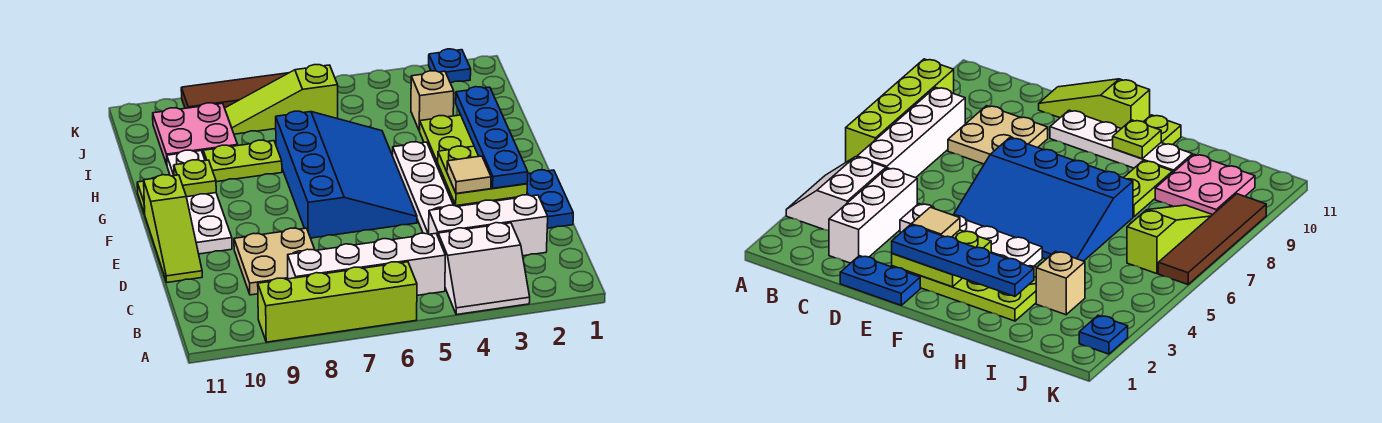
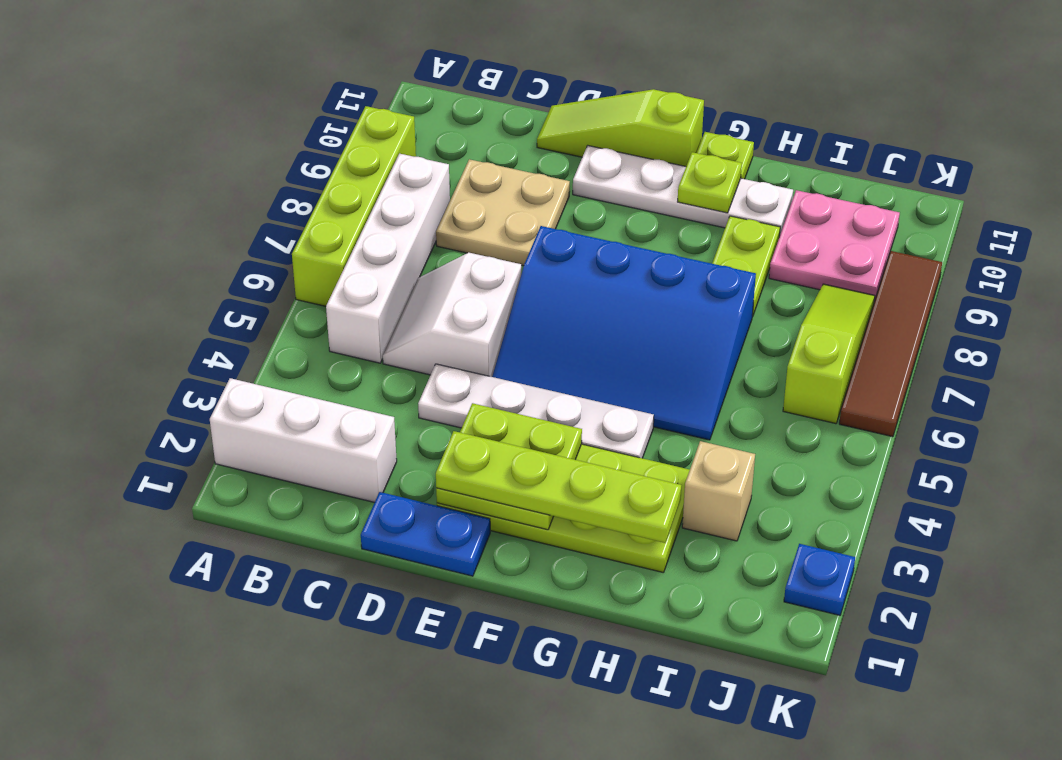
white 2x2 slope [438,223,530,315] -> white 2x2 slope moved to [383,253,521,377]
white 1x3 brick [429,195,548,256] -> white 1x3 brick turned to [210,378,397,503]
blue 1x4 plate [456,87,528,188] -> lime 1x4 plate [436,431,681,543]
tan 1x1 tile [447,156,491,194] -> none

